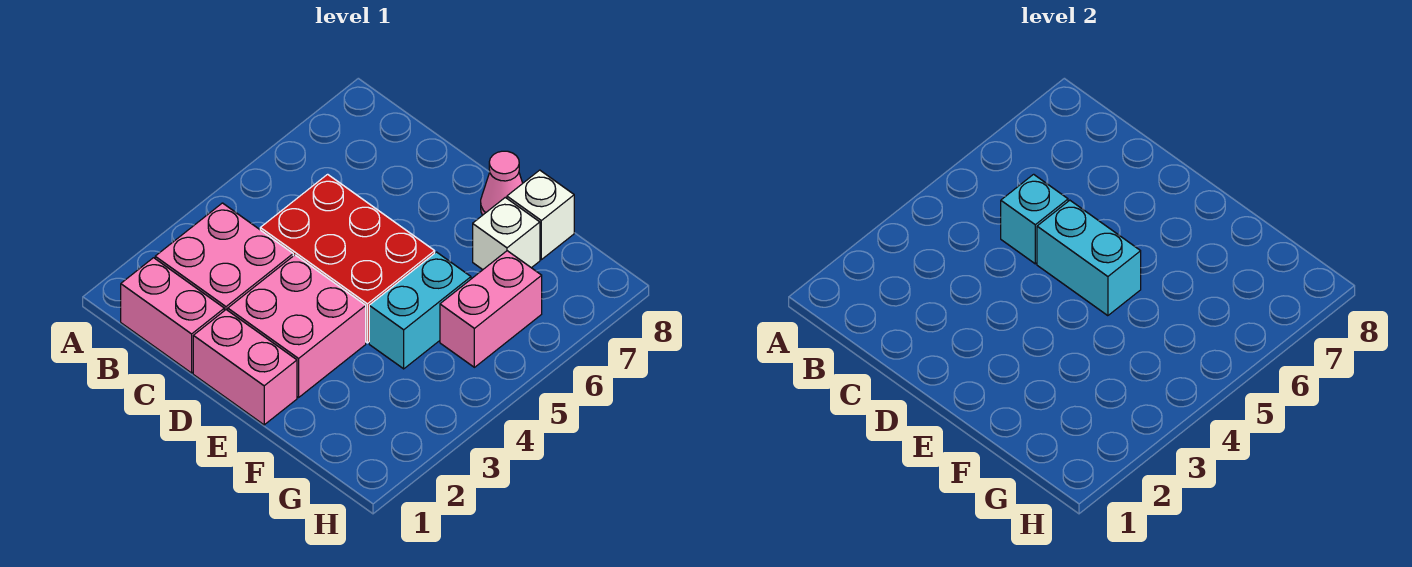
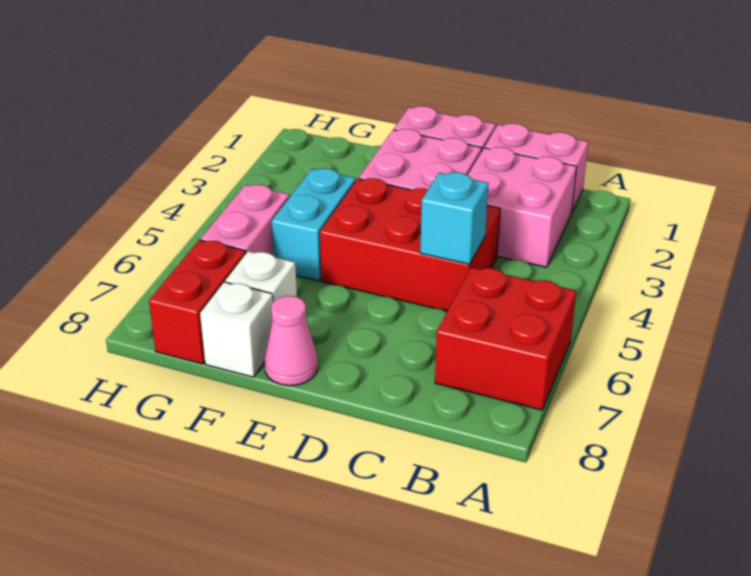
none -> red 2x2 brick [435,267,576,410]
cyan 1x2 brick [1037,200,1141,316] -> none
none -> red 1x2 brick [149,240,246,364]

